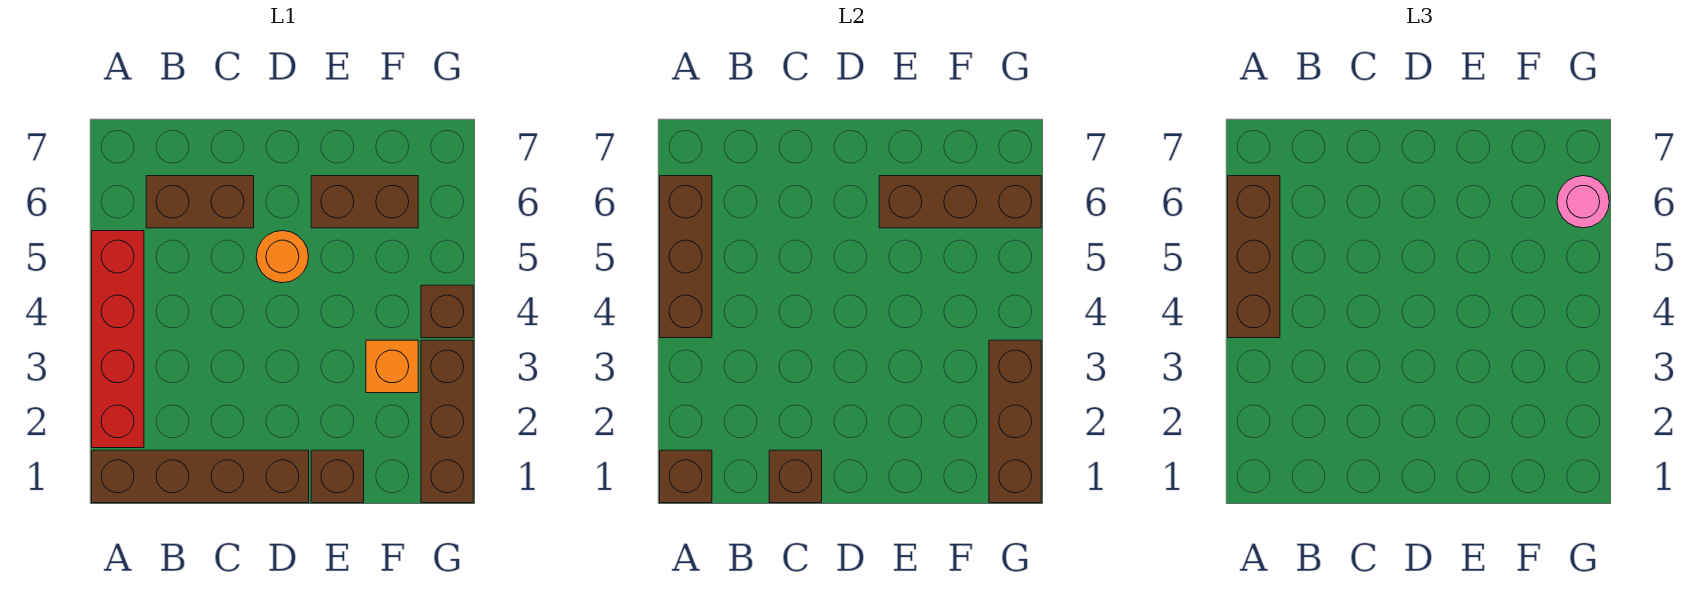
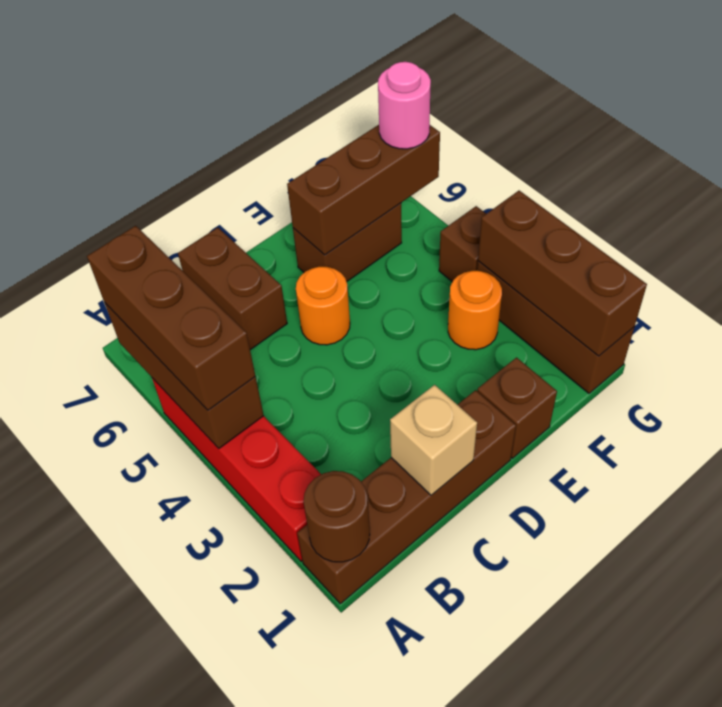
brown 1x1 brick [660,450,712,503] -> brown 1x1 round brick [304,471,370,562]
brown 1x2 brick [146,176,254,228] -> brown 1x2 brick turned to [178,228,287,350]
brown 1x1 brick [769,450,822,503] -> tan 1x1 brick [390,385,477,495]
orange 1x1 brick [366,340,418,393] -> orange 1x1 round brick [448,271,502,350]

